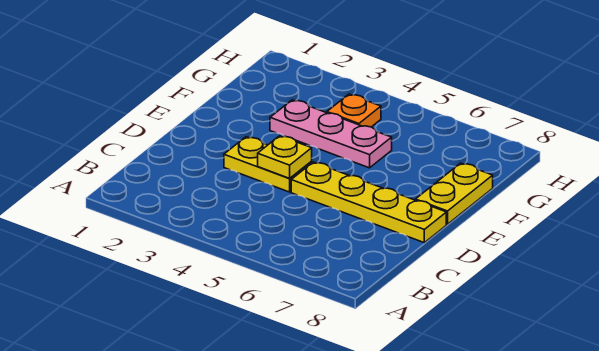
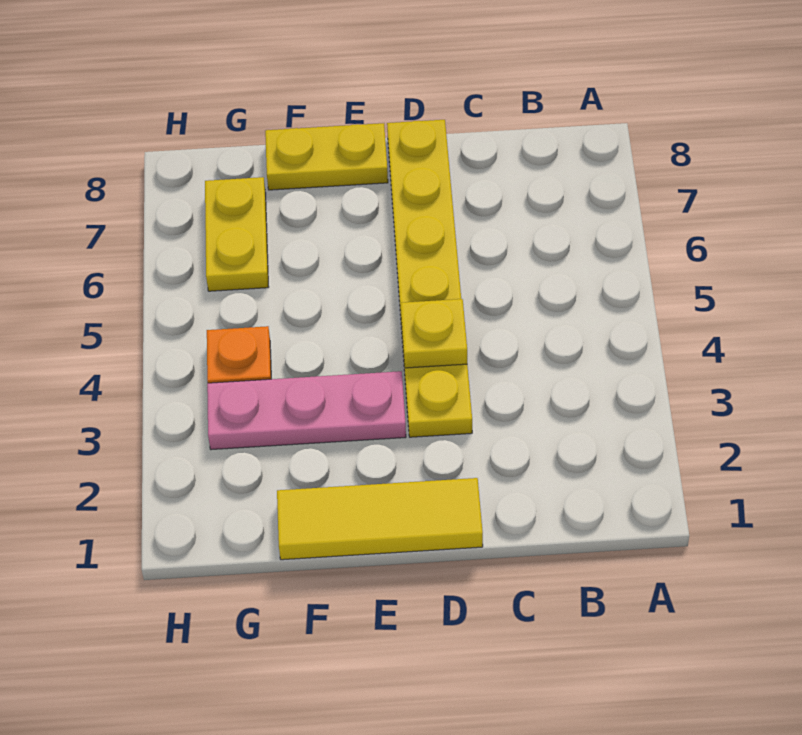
none -> yellow 1x3 tile [277,478,483,560]
pink 1x3 plate [270,100,392,168] -> pink 1x3 plate turned to [207,371,406,450]
none -> yellow 1x2 plate [205,177,268,291]

